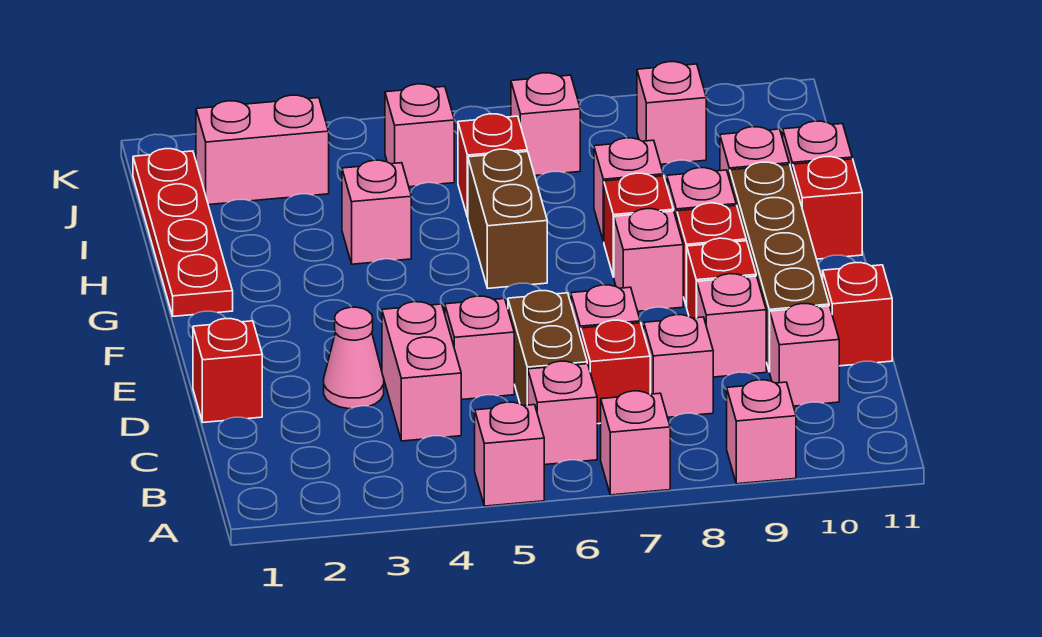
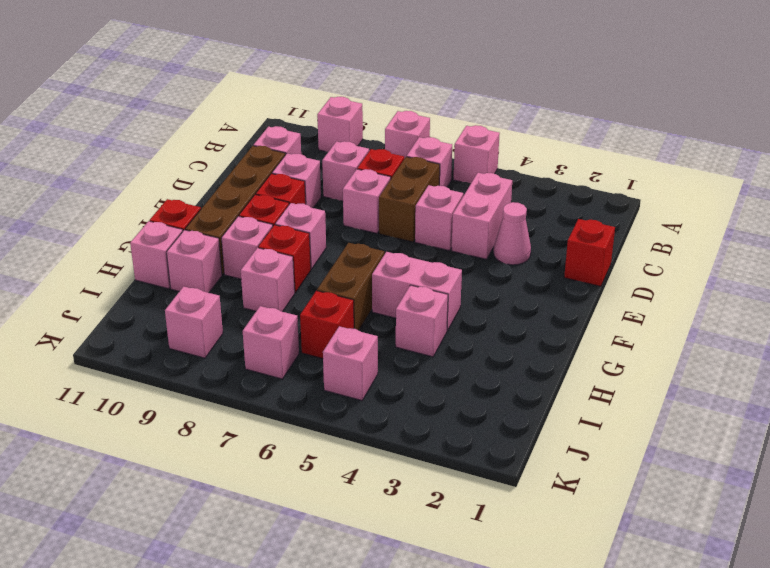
red 1x1 brick [823,263,892,366] -> none
red 1x4 plate [133,149,233,316] -> none
pink 1x2 brick [196,95,329,205] -> pink 1x2 brick moved to [372,252,462,331]

